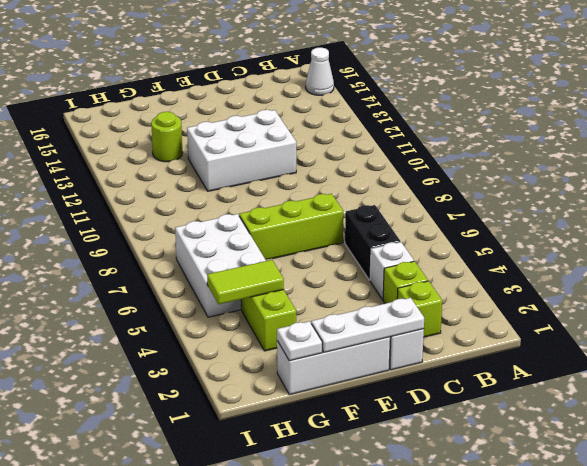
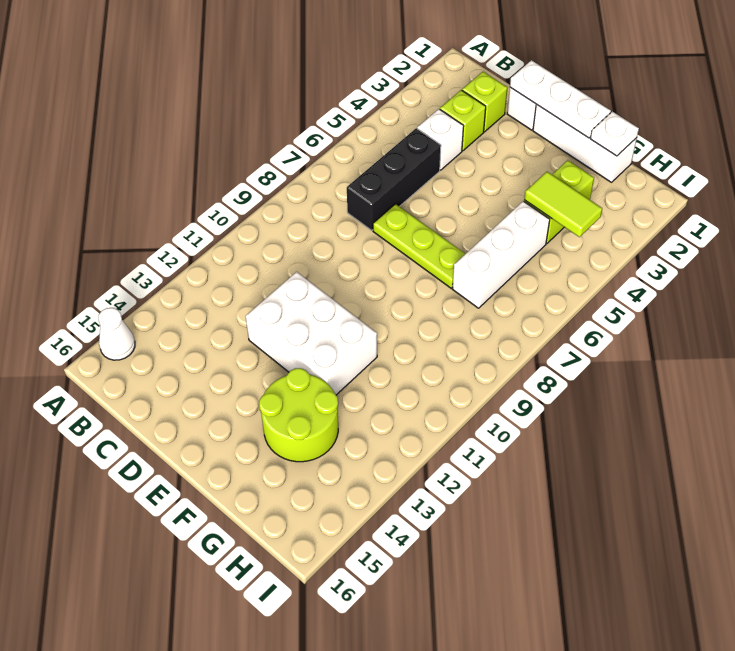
black 1x2 brick [345,205,401,280] -> black 1x3 brick [347,128,441,230]
lime 1x3 brick [239,194,343,260] -> lime 1x3 plate [373,204,465,288]
white 2x3 brick [175,214,266,317] -> white 1x3 brick [453,201,550,308]
lime 1x1 round brick [151,112,183,162] -> lime 2x2 round brick [259,368,338,462]

